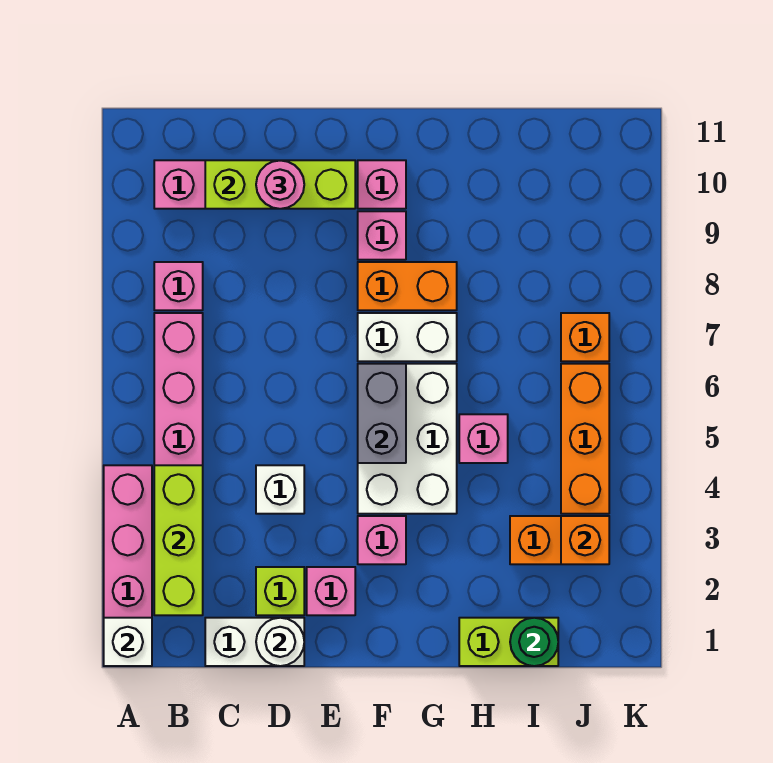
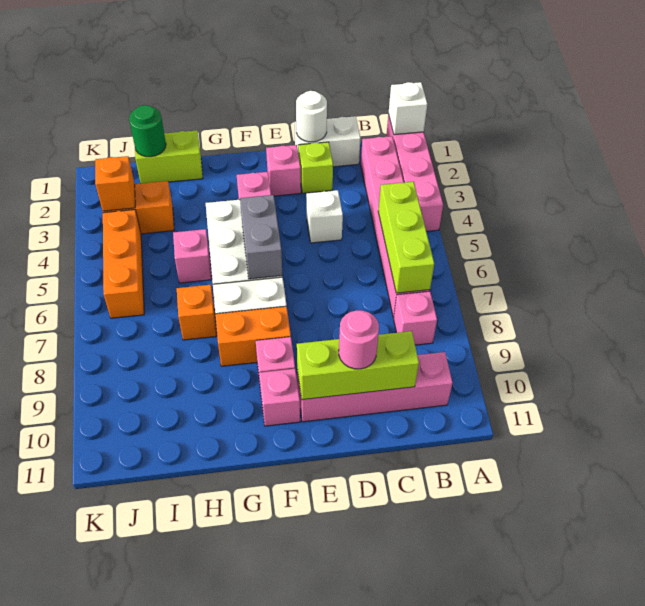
lime 1x3 brick [154,465,203,615] -> lime 1x3 brick moved to [378,182,434,293]
orange 1x1 brick [561,313,609,361] -> orange 1x1 brick moved to [177,285,217,340]

